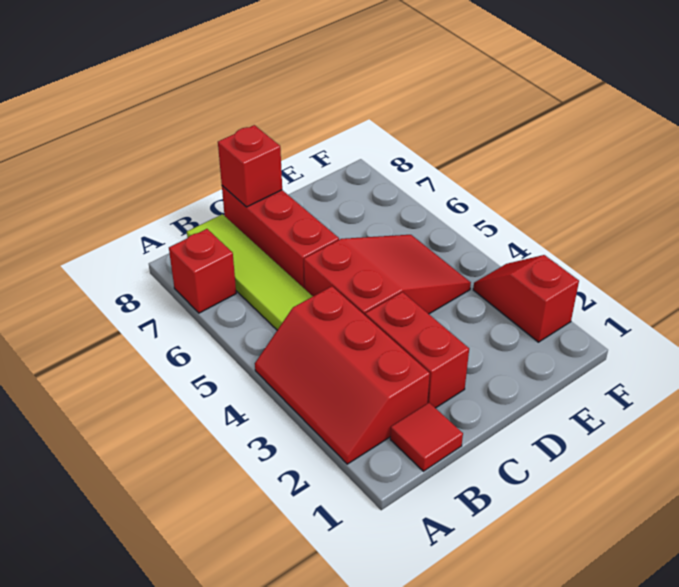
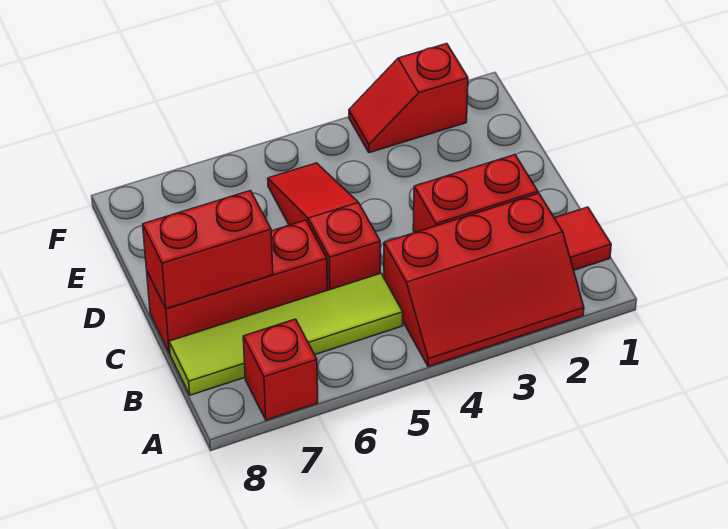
red 2x3 slope [304,235,471,315] -> red 1x3 slope [268,163,380,290]
red 1x1 brick [218,125,282,207] -> red 1x2 brick [143,191,273,309]

